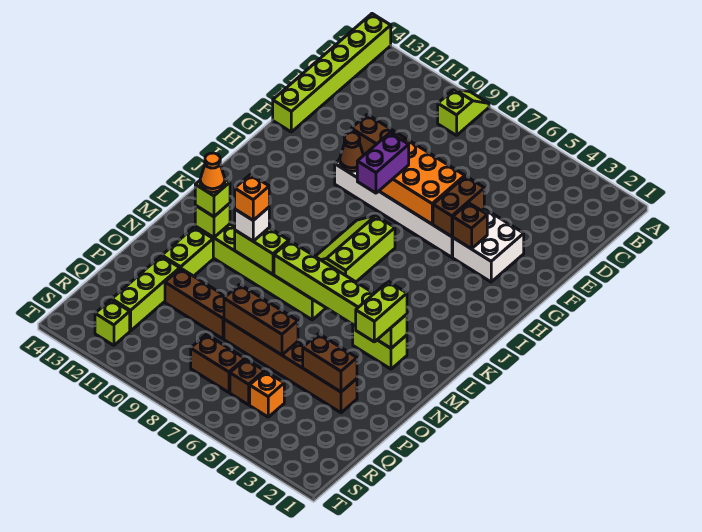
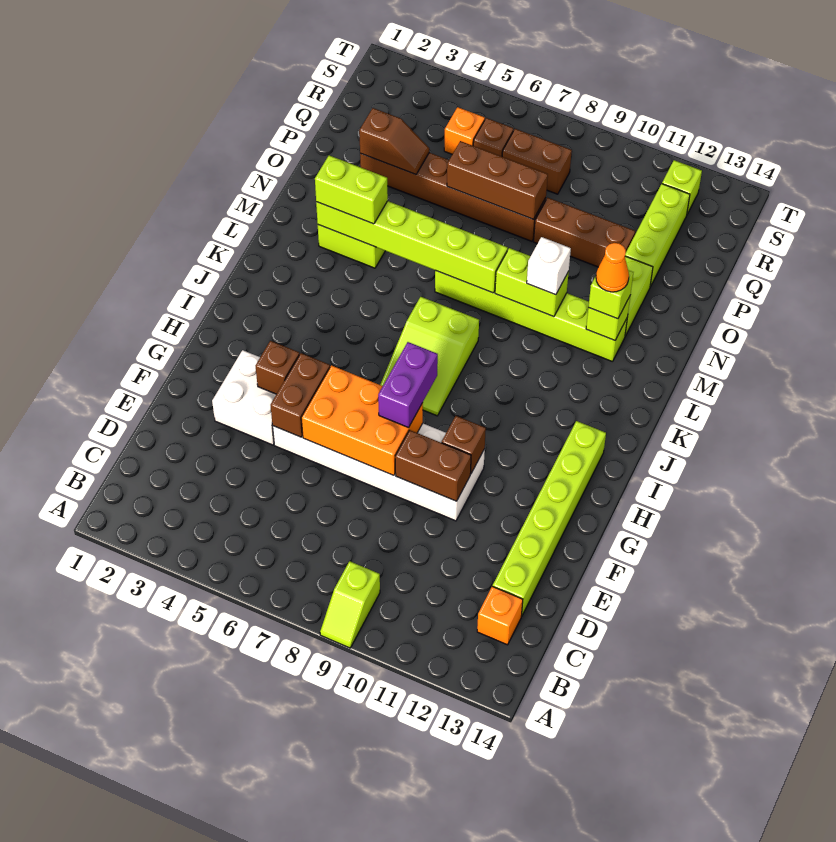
lime 1x6 brick [273,14,391,132] -> lime 1x6 brick moved to [493,421,606,615]
brown 1x1 cone [340,132,364,171] -> brown 1x1 brick [442,416,486,474]
lime 2x3 slope [315,216,395,282] -> lime 2x3 slope turned to [380,297,479,416]
lime 1x2 brick [356,282,407,342] -> lime 1x2 brick turned to [315,155,388,224]
orange 1x1 brick [235,174,269,220] -> orange 1x1 brick moved to [477,586,523,645]
brown 1x2 brick [303,334,357,392] -> brown 1x2 slope [359,108,429,174]

